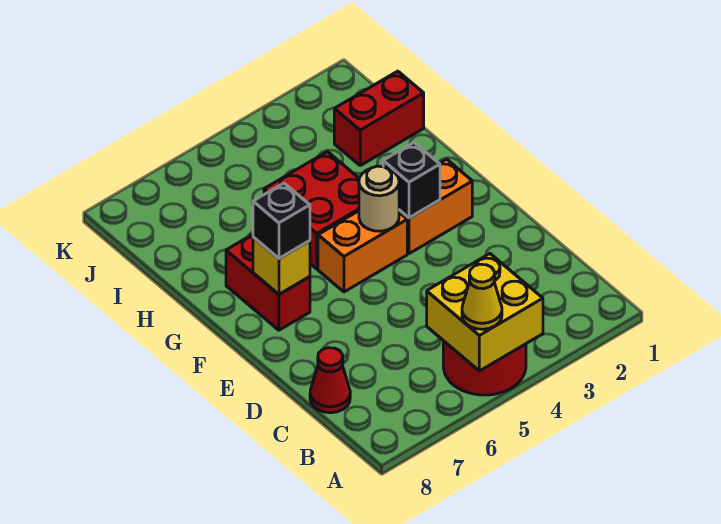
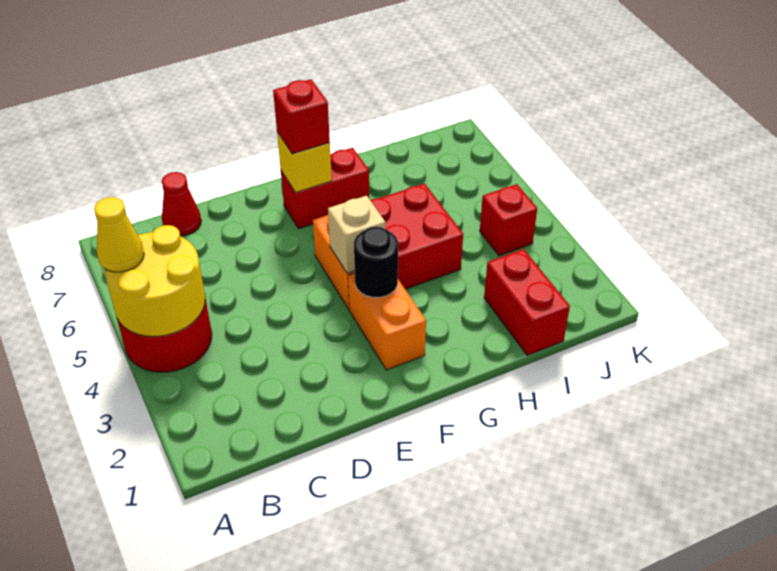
yellow 2x2 brick [427,254,543,371] -> yellow 2x2 round brick [104,225,205,336]
black 1x1 brick [383,143,440,218] -> black 1x1 round brick [354,227,398,297]
tan 1x1 round brick [359,166,399,231] -> tan 1x1 brick [328,196,385,273]
black 1x1 brick [253,183,310,258] -> red 1x1 brick [273,79,330,154]
none -> red 1x1 brick [480,184,537,256]

